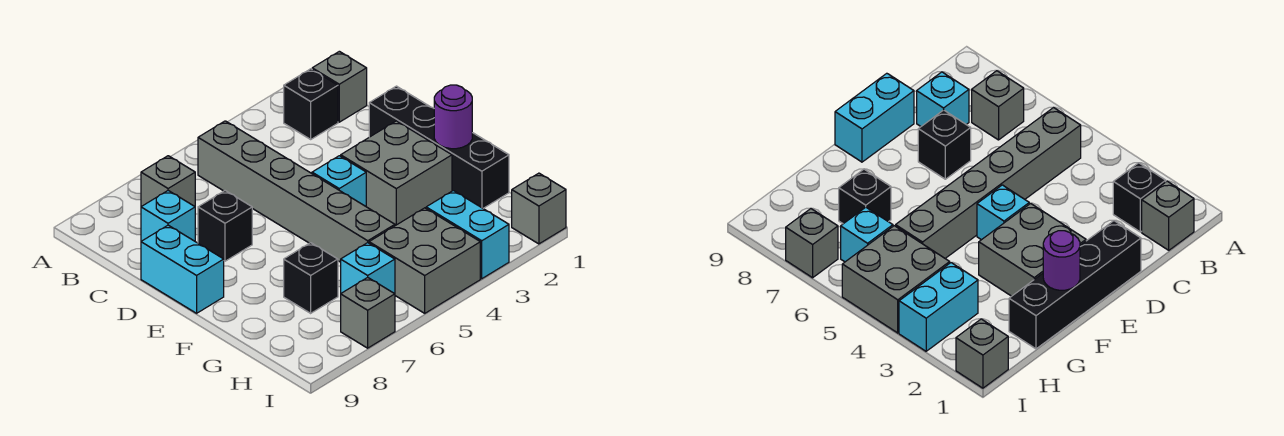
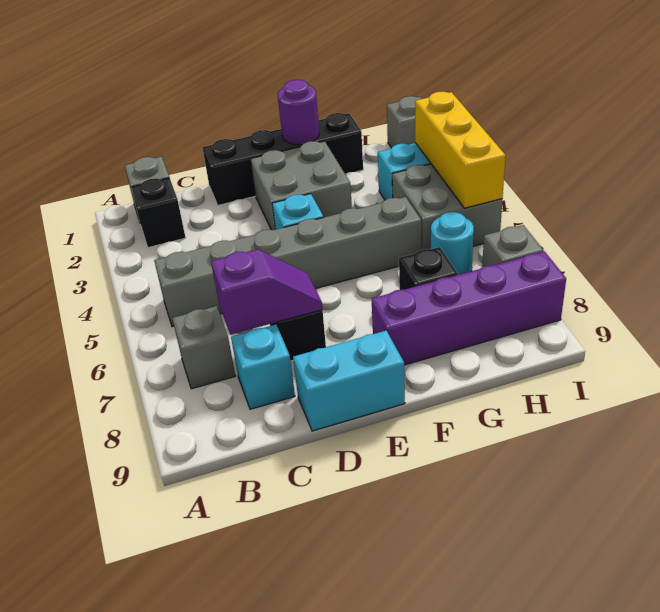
none -> purple 1x2 slope [211,249,323,335]
none -> purple 1x4 brick [372,252,566,365]
cyan 1x1 brick [341,243,395,294] -> cyan 1x1 round brick [431,212,474,275]
none -> yellow 1x3 brick [415,92,506,208]

